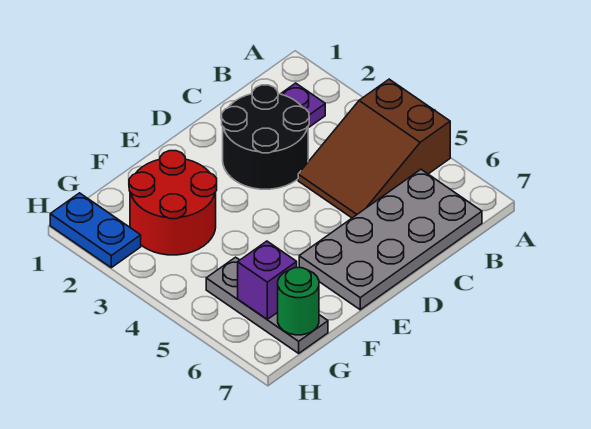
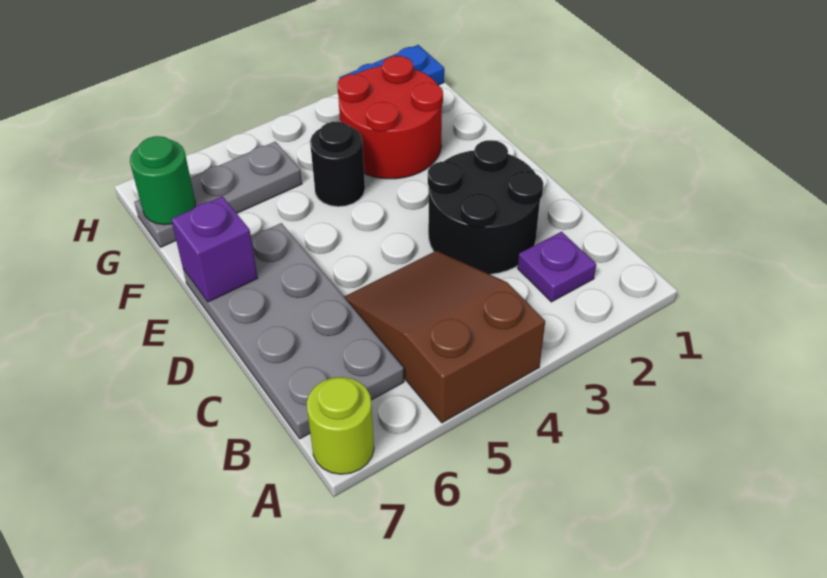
none -> lime 1x1 round brick [307,377,374,474]
none -> black 1x1 round brick [310,122,365,207]
purple 1x1 brick [238,241,297,319] -> purple 1x1 brick moved to [171,196,258,302]

